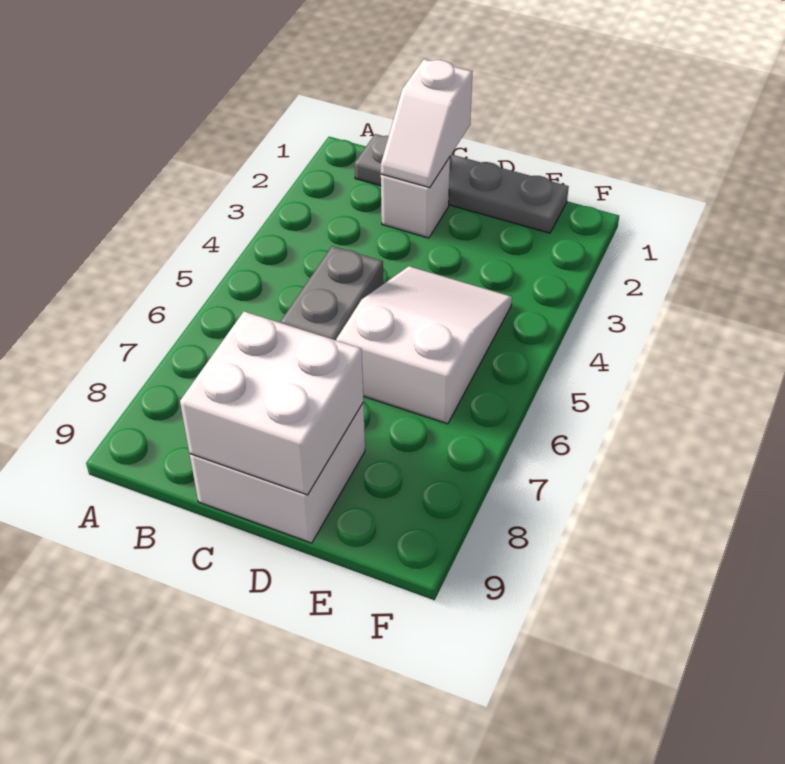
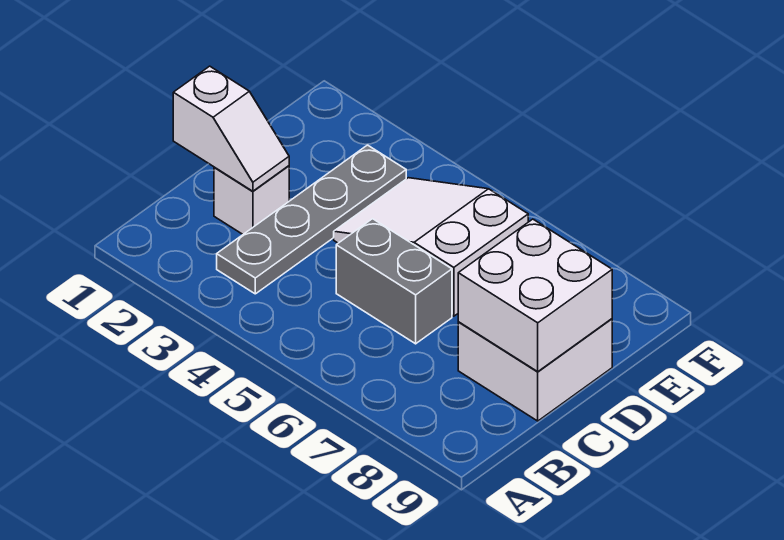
grey 1x4 plate [355,134,569,233] -> grey 1x4 plate moved to [217,145,406,294]

